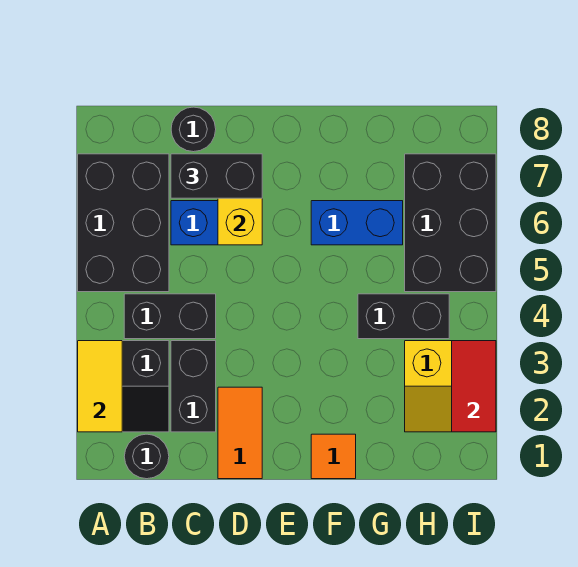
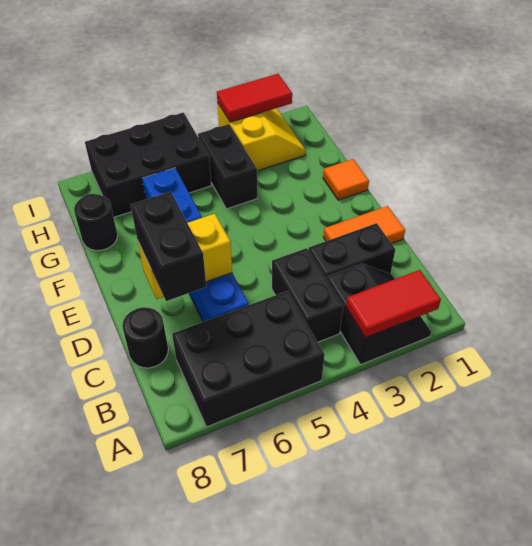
yellow 1x2 tile [78,341,122,432] -> red 1x2 tile [346,270,441,338]
black 1x1 round brick [124,434,169,479] -> black 1x1 round brick moved to [74,194,118,251]

